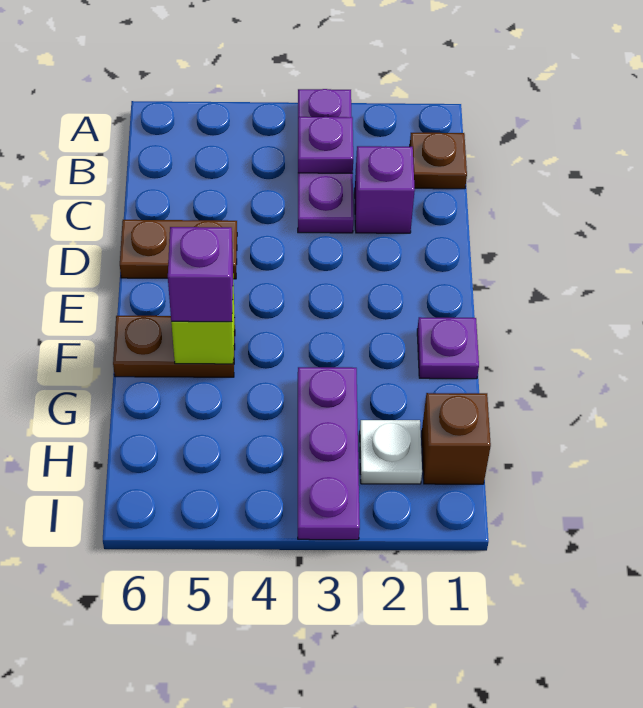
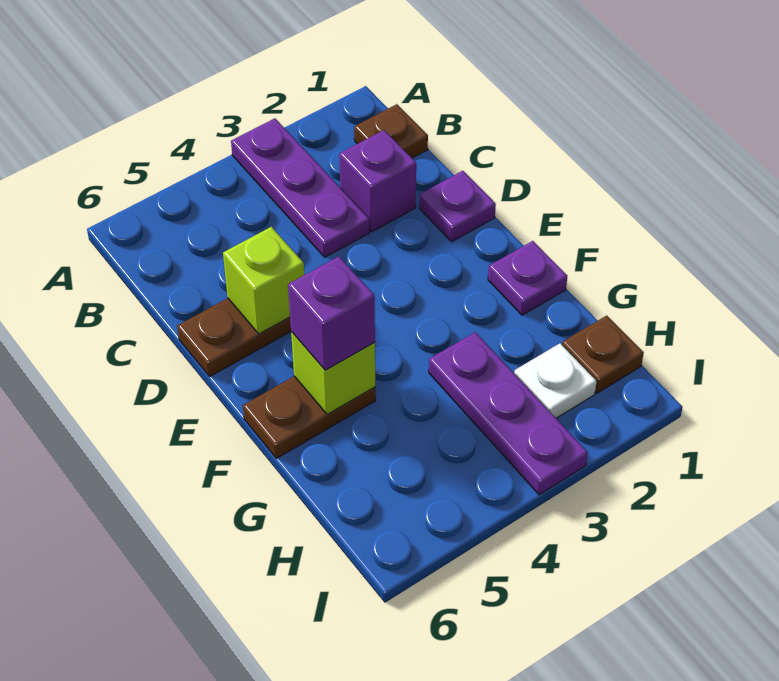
purple 1x1 plate [298,117,353,173] -> purple 1x1 plate moved to [419,171,496,242]
none -> lime 1x1 brick [223,227,304,334]
brown 1x1 brick [422,393,491,484] -> brown 1x1 plate [562,316,644,393]

